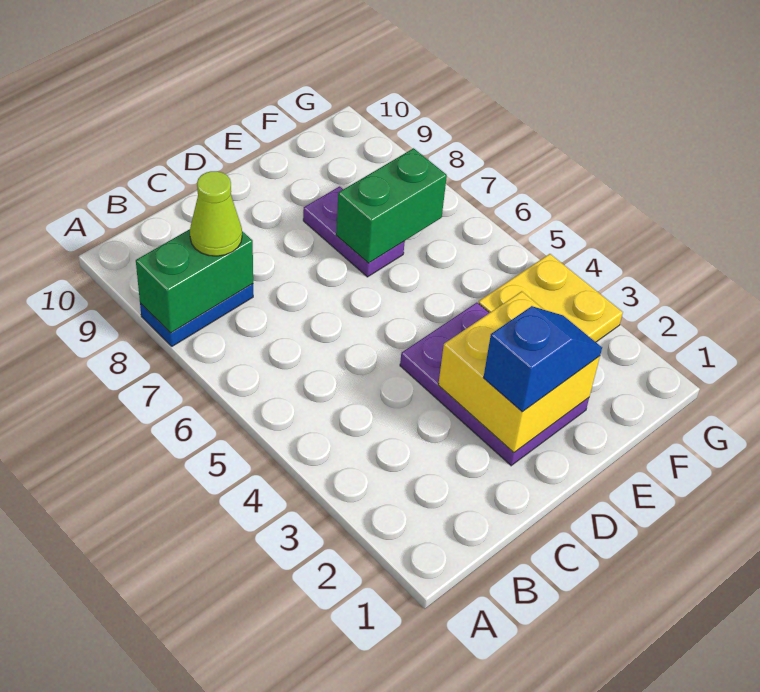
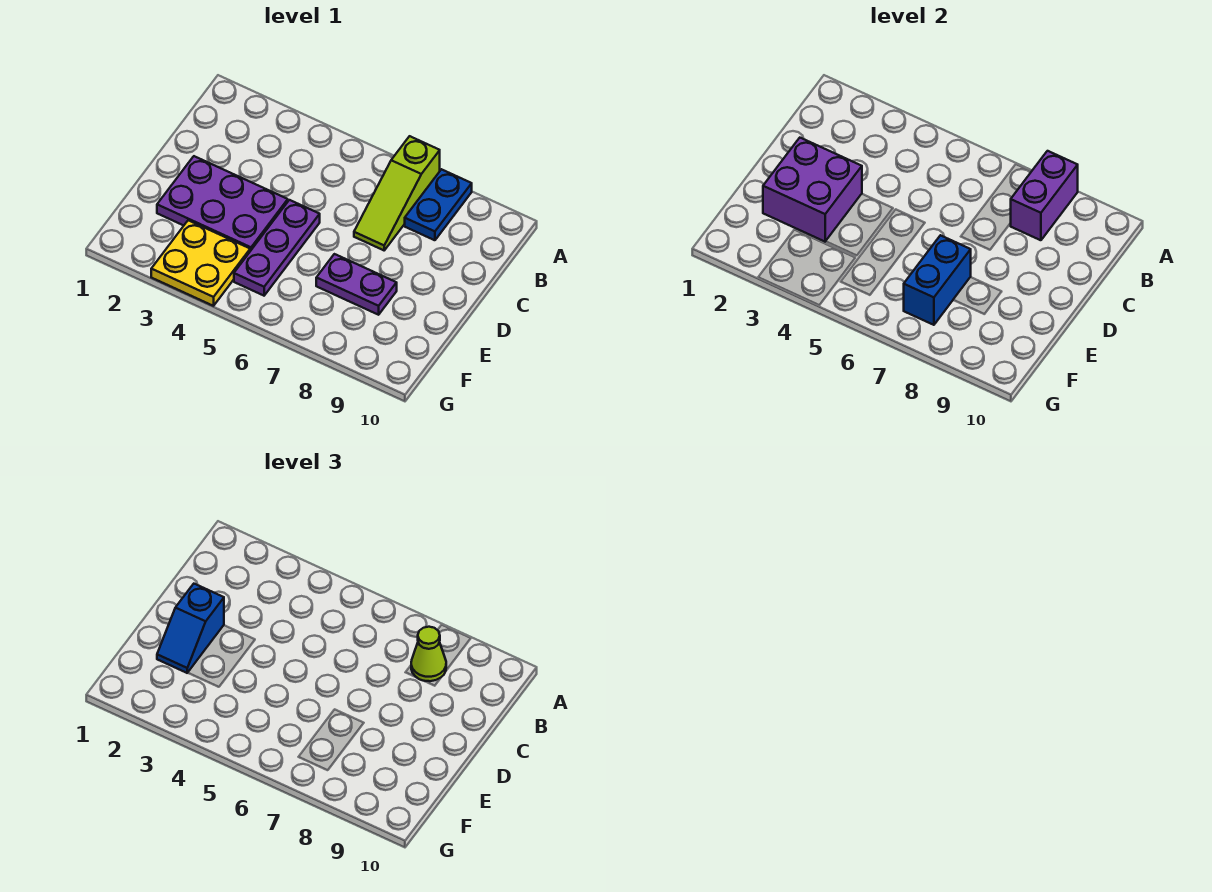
none -> lime 1x3 slope [354,136,440,250]
green 1x2 brick [136,229,253,333] -> purple 1x2 brick [1011,151,1078,240]
yellow 2x2 brick [438,291,600,453] -> purple 2x2 brick [763,138,862,242]
none -> purple 1x3 plate [234,200,320,296]
green 1x2 brick [336,148,447,263] -> blue 1x2 brick [904,235,971,325]

